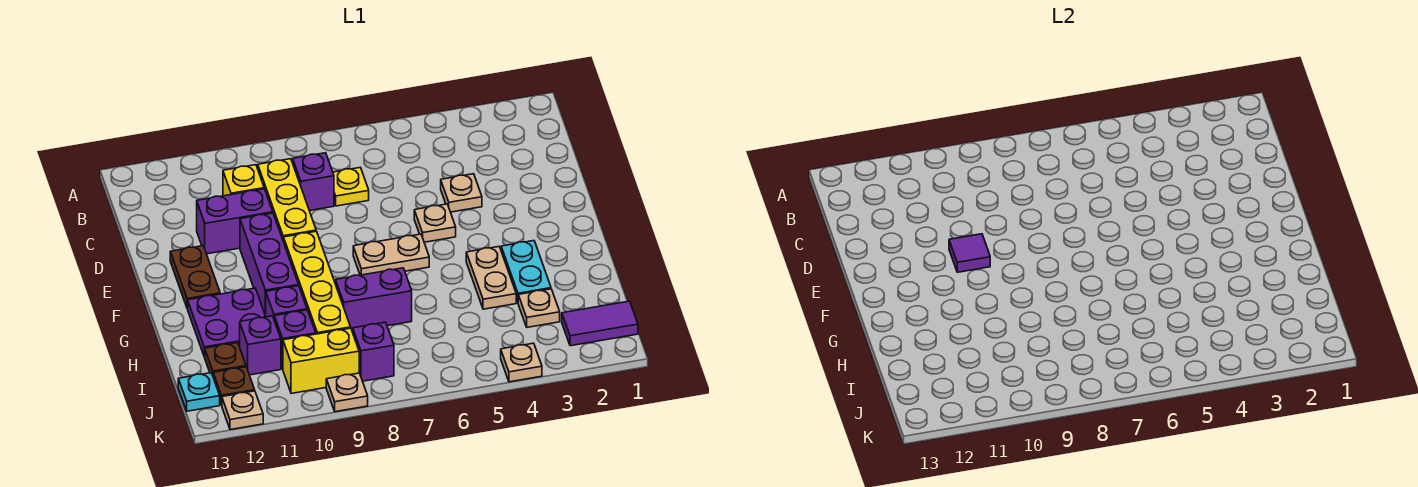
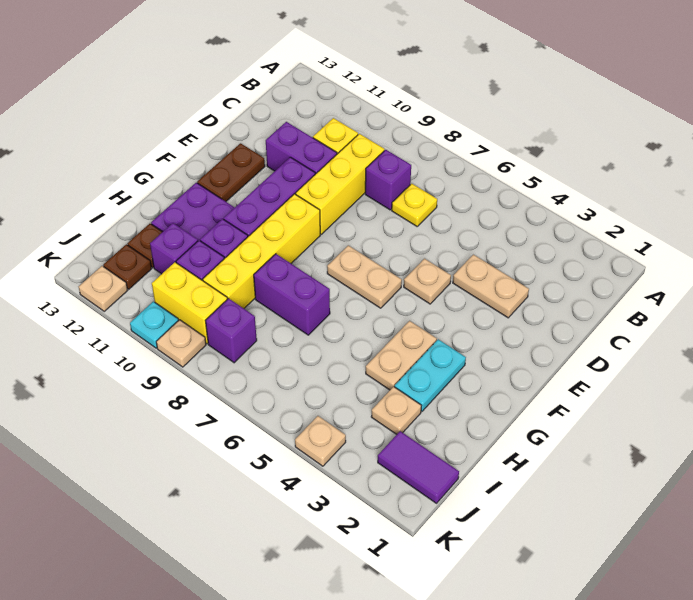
tan 1x1 plate [441,174,482,212] -> tan 1x2 plate [453,255,529,318]
purple 1x1 tile [949,234,990,272] -> none
cyan 1x1 plate [178,373,220,411] -> cyan 1x1 plate moved to [130,301,179,348]

